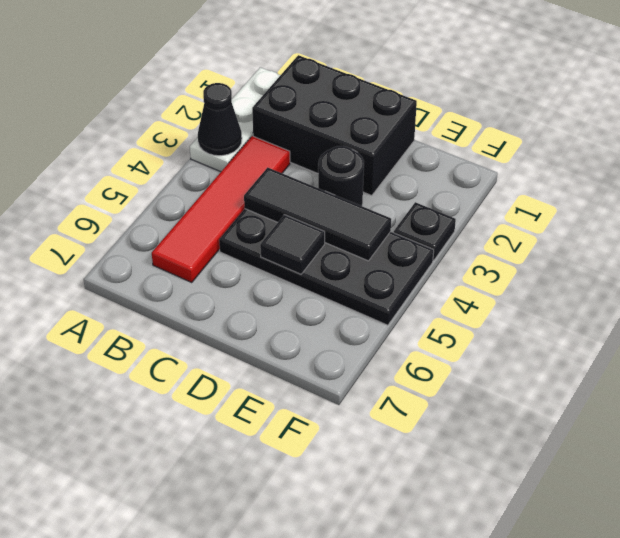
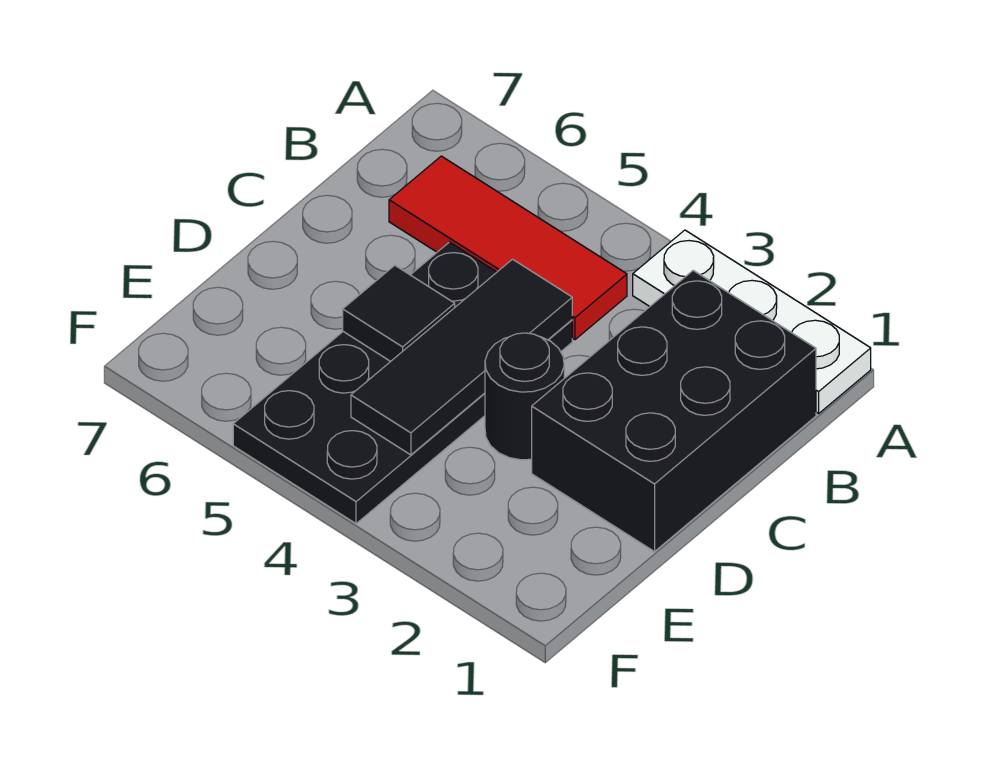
black 1x1 cone [198,83,242,156] -> none
red 1x4 tile [152,136,290,283] -> red 1x3 tile [389,156,627,340]
black 1x1 plate [394,202,456,261] -> none

